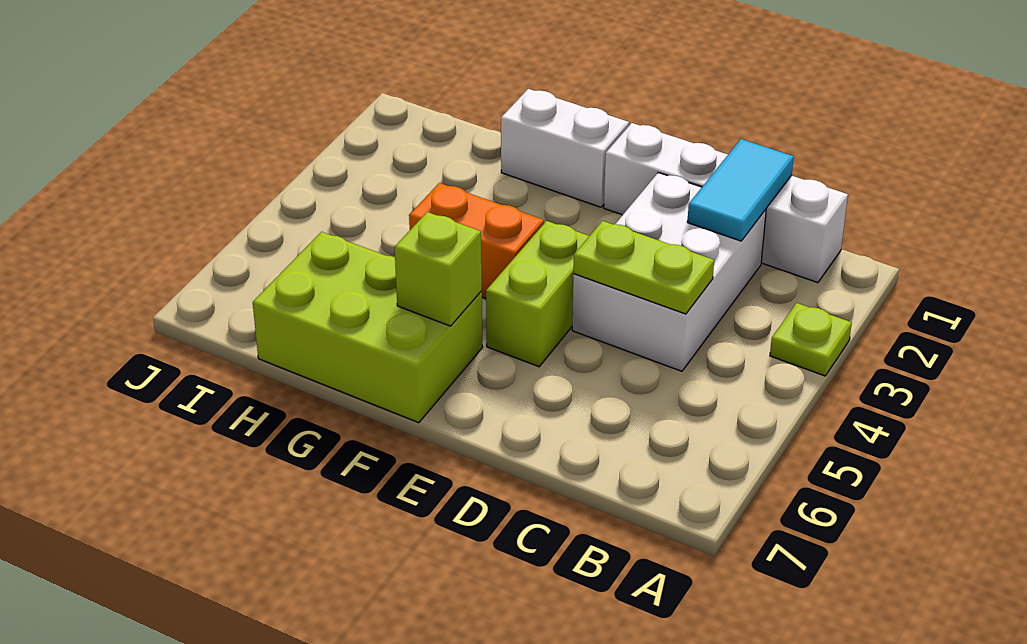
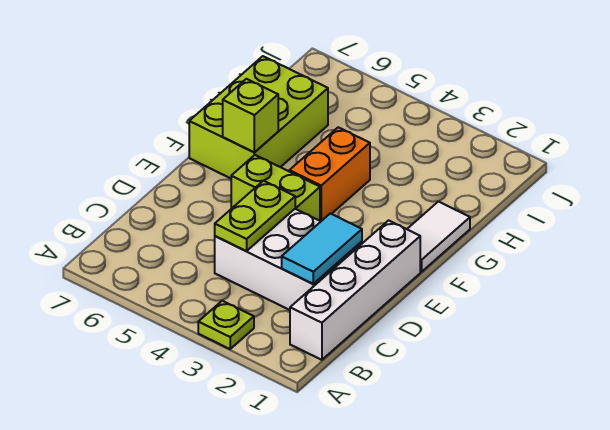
cyan 1x2 tile [687,139,794,241] -> cyan 1x2 tile turned to [282,214,362,284]
white 1x2 brick [501,89,629,207] -> white 1x2 tile [407,202,470,272]

